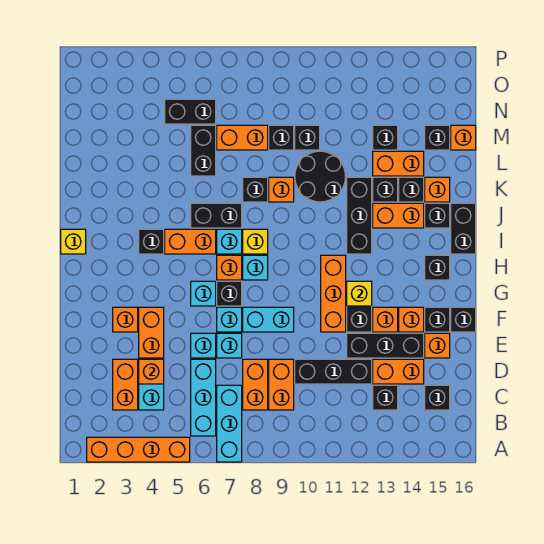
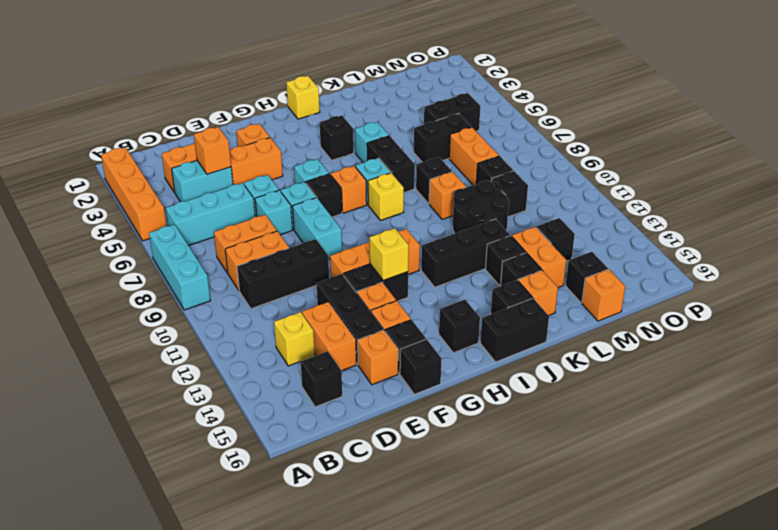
cyan 1x3 brick [217,385,242,462] -> cyan 1x3 brick turned to [149,224,210,310]
black 1x1 brick [373,385,398,410] -> yellow 1x1 brick [274,312,315,366]
black 1x3 brick [295,359,372,384] -> black 1x3 brick turned to [237,239,329,309]
cyan 1x1 brick [243,255,268,280] -> cyan 1x1 brick moved to [355,122,389,163]
orange 1x2 brick [165,229,216,254] -> none
orange 1x2 brick [373,203,424,228] -> none
black 1x2 brick [165,99,216,124] -> black 1x2 brick turned to [424,93,480,131]

